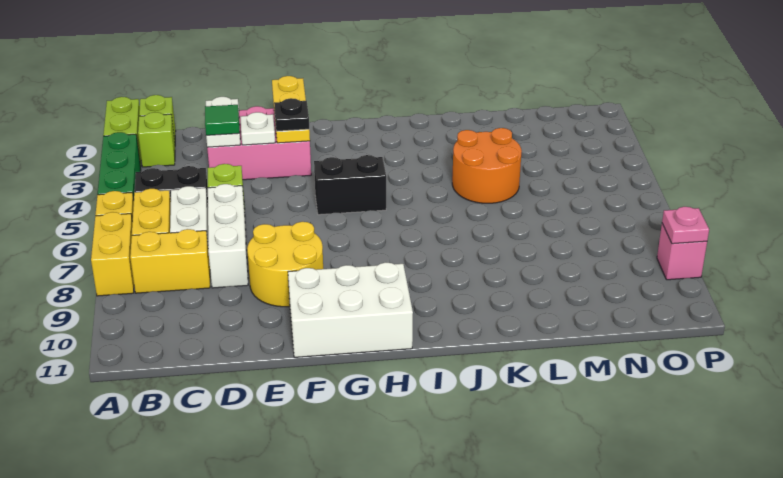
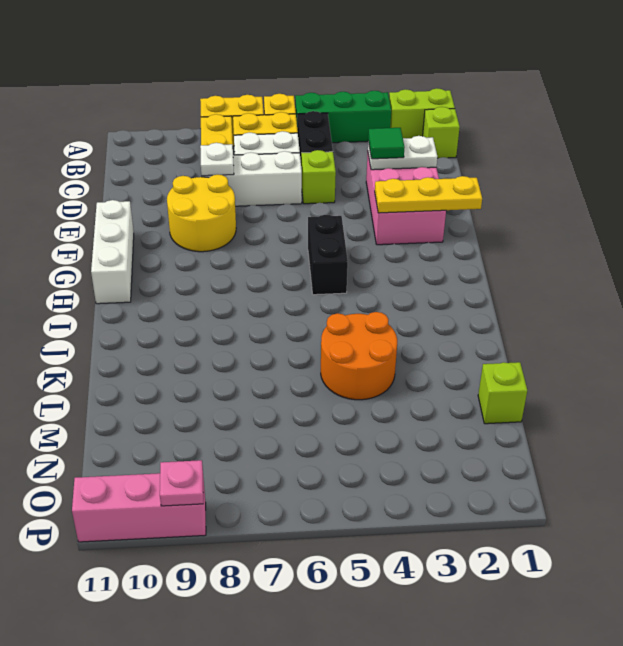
lime 1x1 brick [138,112,175,167] -> lime 1x1 brick moved to [478,362,527,424]
white 1x1 plate [241,112,275,145] -> white 1x1 plate moved to [200,143,234,176]
black 1x1 plate [274,98,309,131] -> none
white 2x3 brick [288,262,413,357] -> white 1x3 brick [91,200,134,304]
pink 1x1 brick [657,224,707,280] -> pink 1x3 brick [72,473,206,542]

